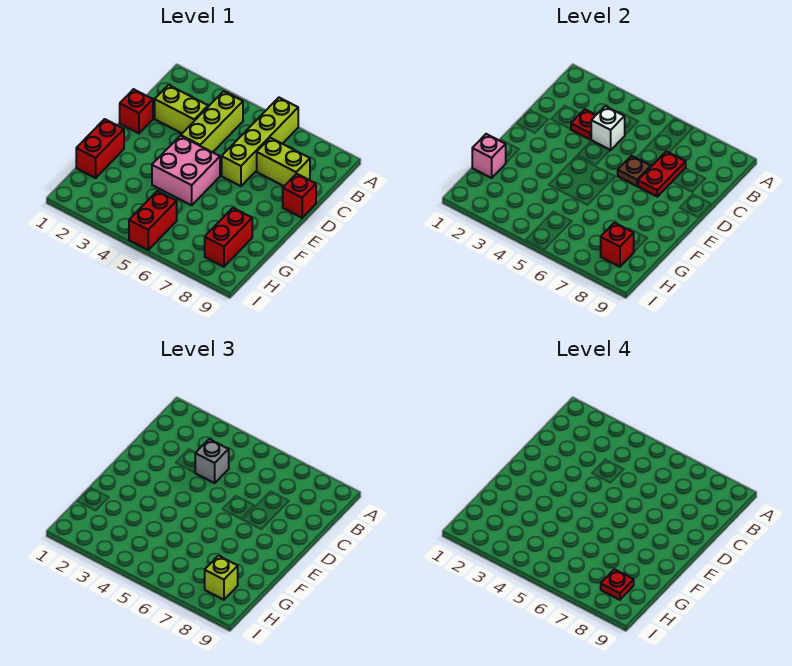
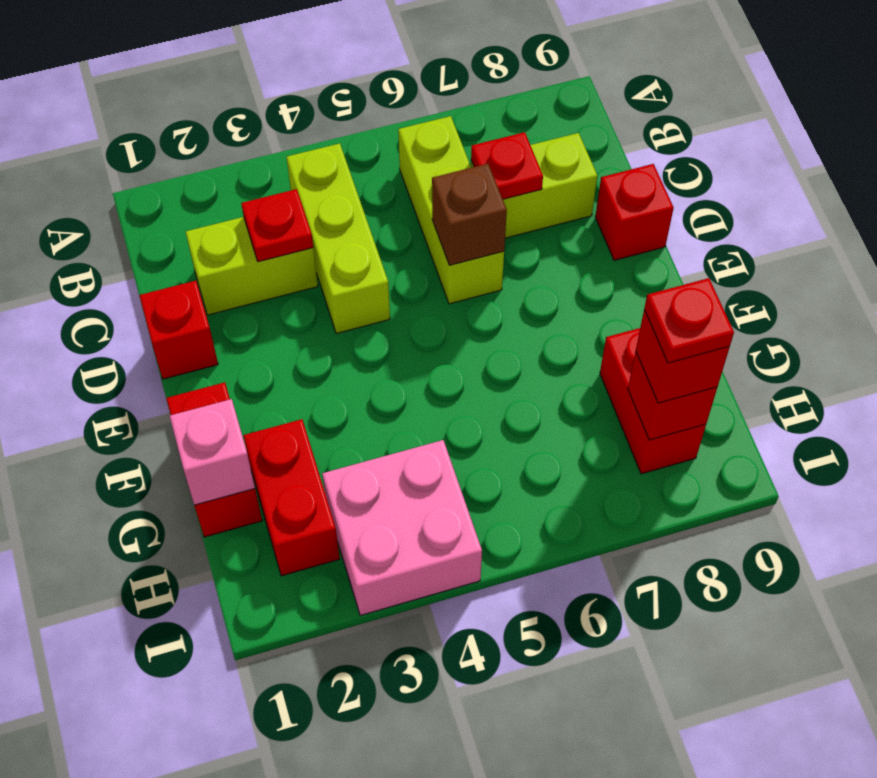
lime 1x4 brick [222,98,298,186] -> lime 1x3 brick [398,116,504,304]
white 1x1 brick [591,106,625,150] -> none
grey 1x1 brick [195,439,229,483] -> none
red 1x2 plate [638,151,686,197] -> red 1x1 plate [471,132,543,199]
brown 1x1 plate [618,156,651,186] -> brown 1x1 brick [432,164,507,265]
pink 2x2 brick [152,136,220,205] -> pink 2x2 brick moved to [322,440,482,616]
red 1x2 brick [129,191,177,250] -> red 1x2 brick moved to [243,419,340,576]
lime 1x1 brick [205,556,238,600] -> red 1x1 brick [636,310,730,403]

